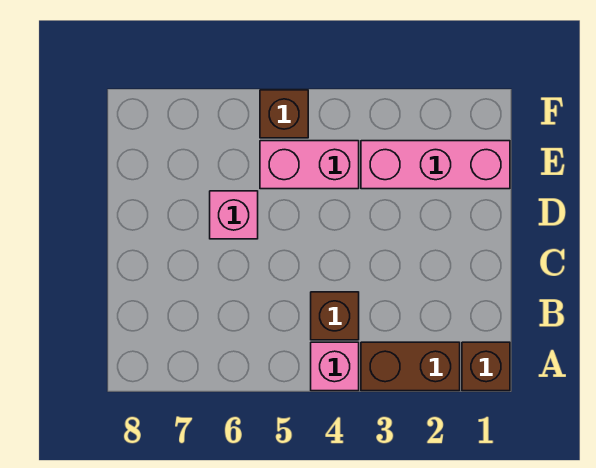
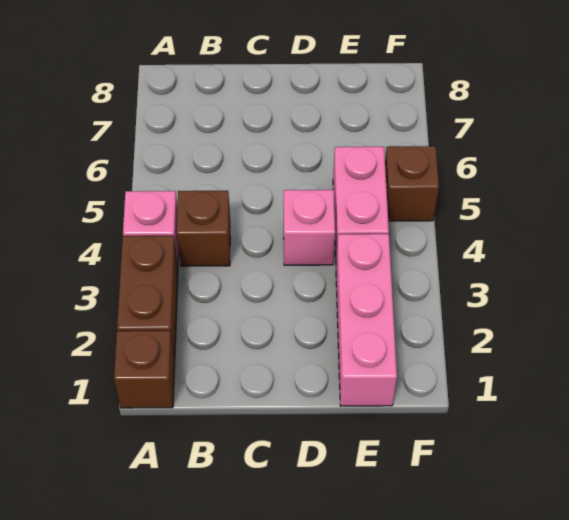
pink 1x1 brick [210,191,258,239] -> pink 1x1 brick moved to [284,190,335,265]

